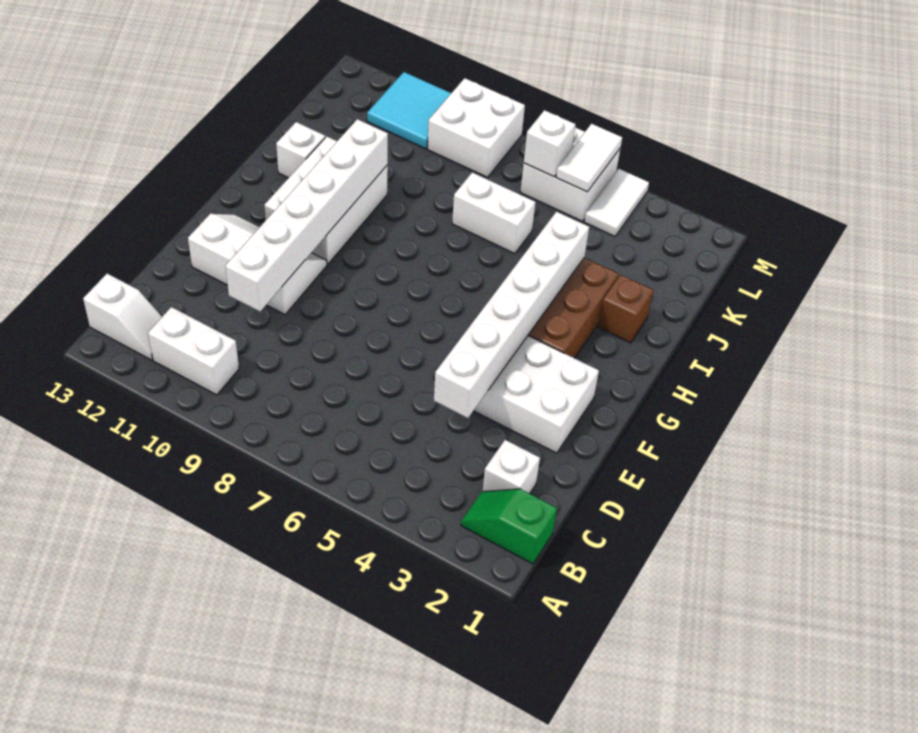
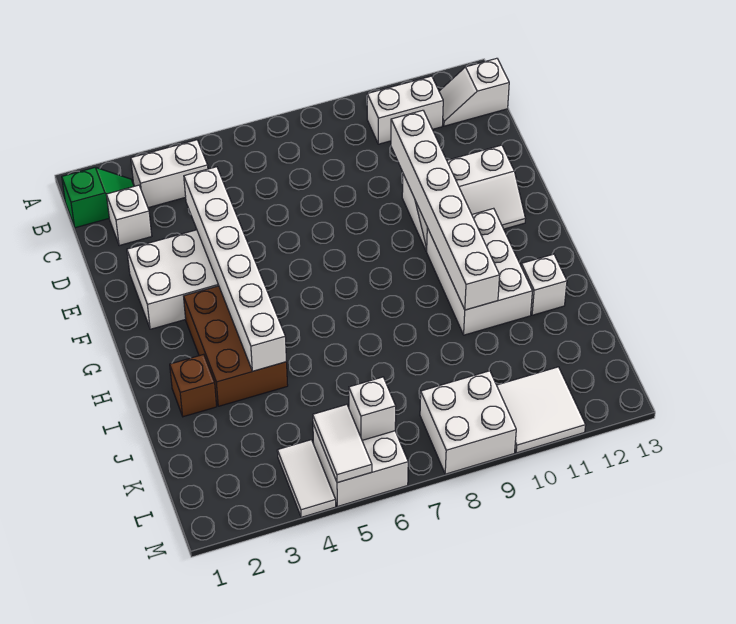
white 1x2 brick [452,172,536,254] -> white 1x2 brick moved to [131,140,208,208]
cyan 2x2 tile [367,72,451,149] -> white 2x2 tile [497,367,586,453]

